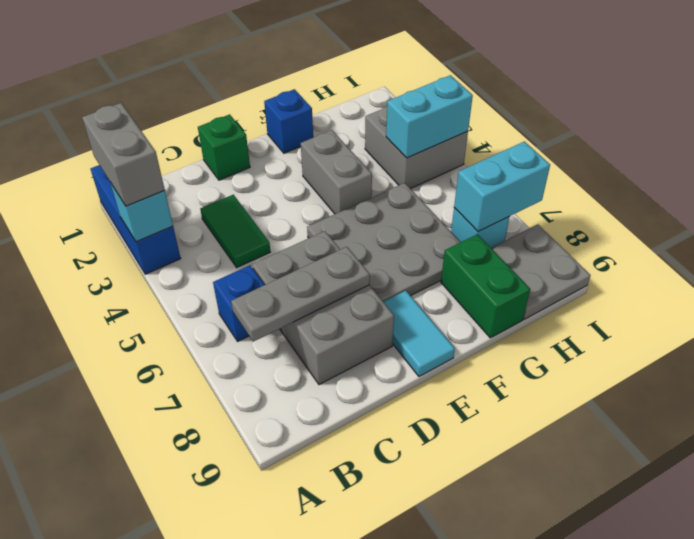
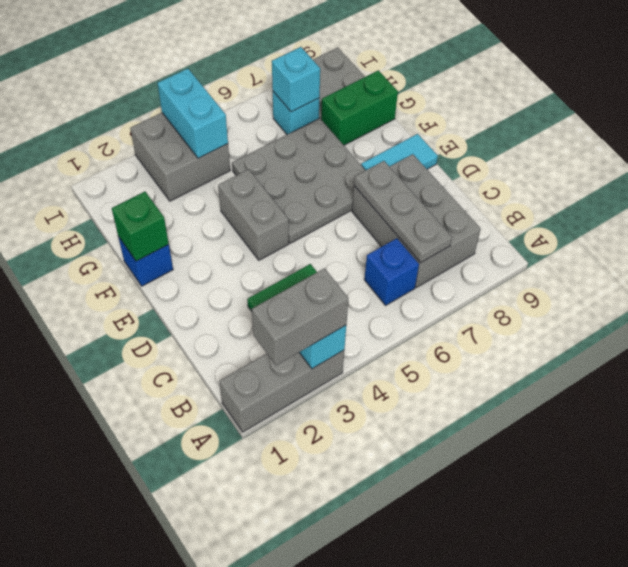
blue 1x3 brick [91,165,181,274] -> grey 1x3 brick [219,350,344,432]
grey 2x3 brick [252,231,394,385] -> grey 2x3 brick turned to [352,154,481,288]
green 1x1 brick [198,114,250,180] -> green 1x1 brick moved to [112,192,169,261]
grey 1x2 brick [301,130,372,214] -> grey 1x2 brick turned to [218,169,289,260]
cyan 1x2 brick [454,142,550,232] -> cyan 1x1 brick [272,47,320,112]

